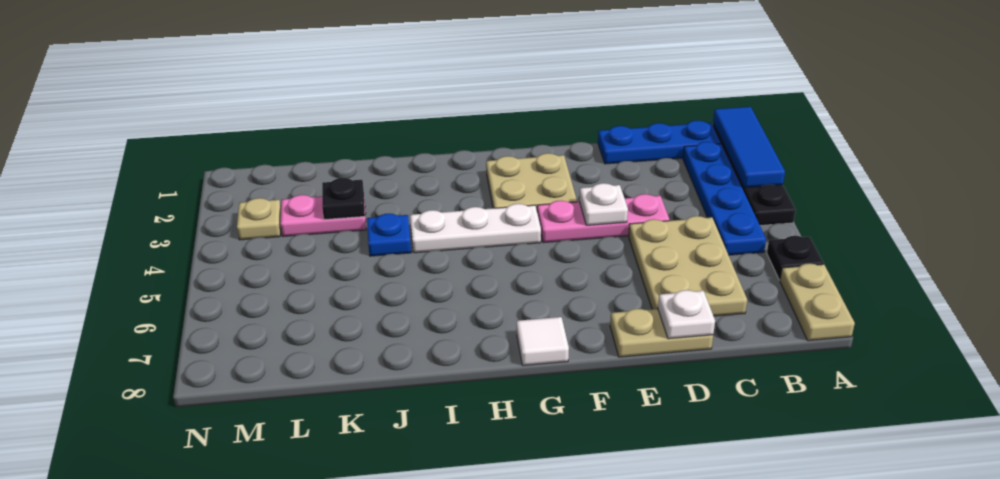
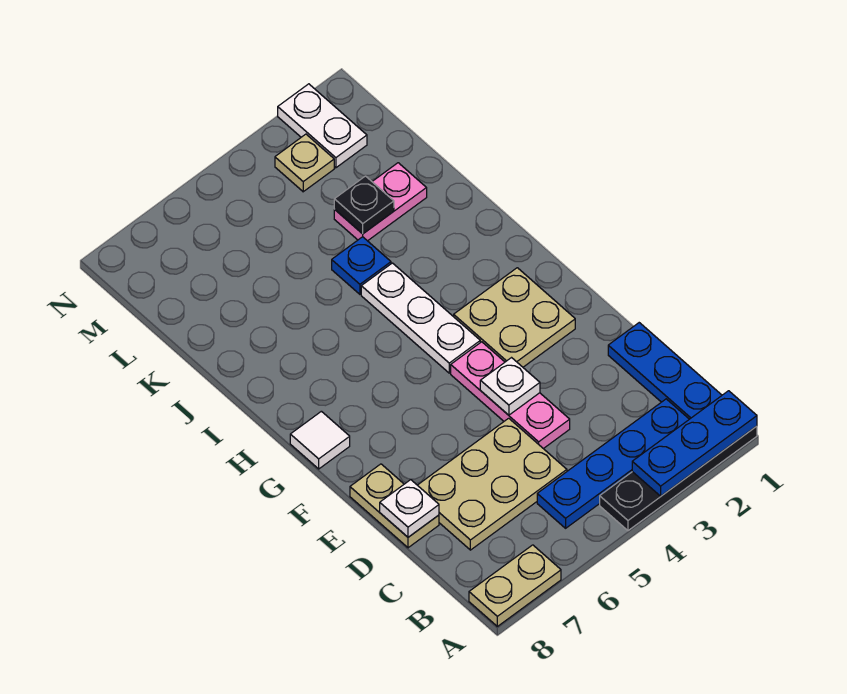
blue 1x3 tile [713,107,785,188] -> blue 1x3 plate [632,391,757,496]
black 1x1 plate [767,236,823,280] -> none
pink 1x2 plate [281,195,366,236] -> pink 1x2 plate turned to [334,163,427,241]
none -> white 1x2 plate [278,84,367,168]

